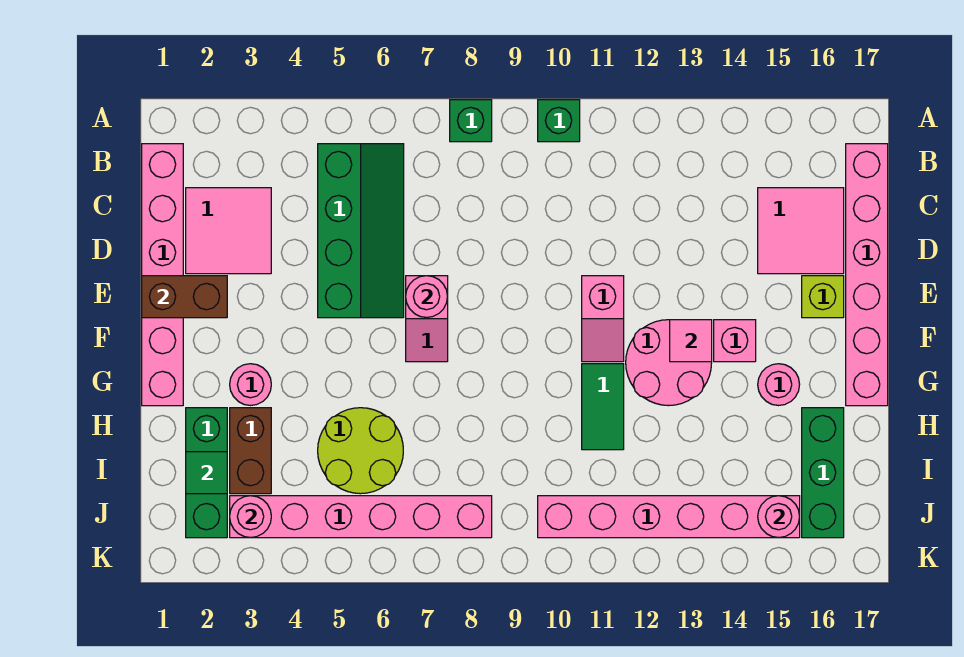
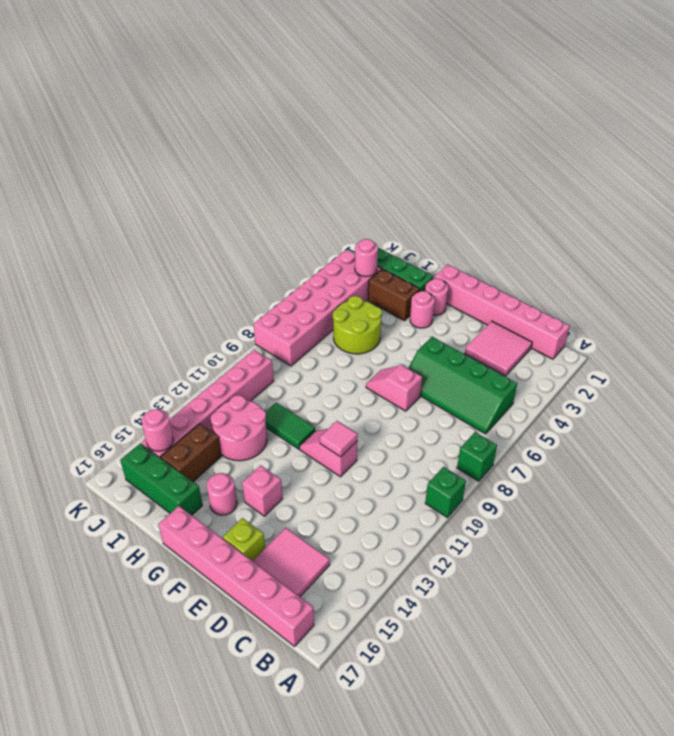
brown 1x2 brick [142,276,227,318] -> brown 1x2 brick moved to [161,424,222,481]
pink 1x1 round brick [406,276,448,317] -> pink 1x1 round brick moved to [425,279,448,315]
pink 2x2 round brick [626,320,712,406] -> pink 2x2 round brick moved to [211,395,267,461]
pink 1x1 tile [670,320,712,362] -> pink 1x1 tile moved to [320,421,358,457]
green 1x1 tile [186,452,227,494] -> none
pink 1x6 brick [230,496,492,538] -> pink 2x6 brick [254,250,381,366]

